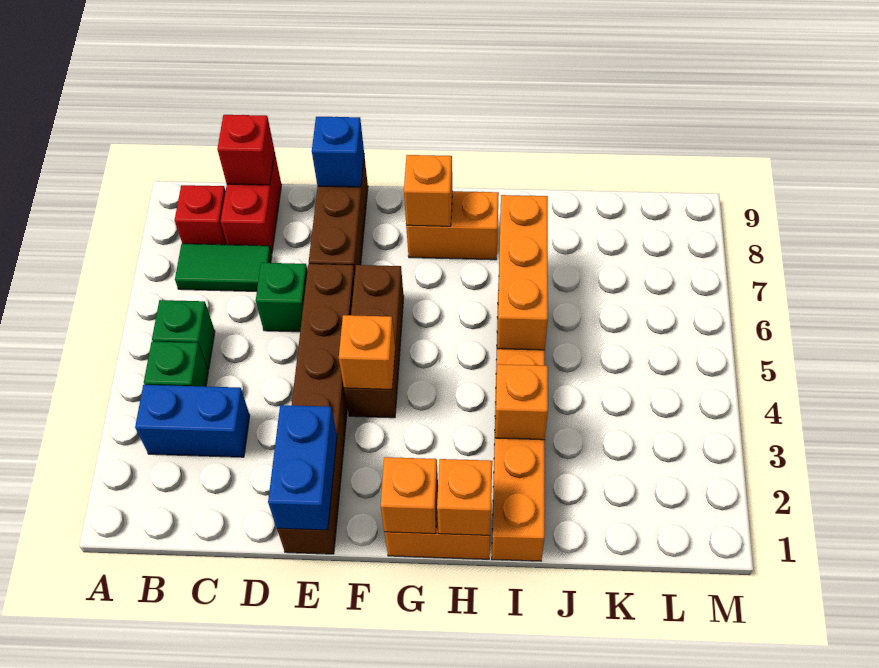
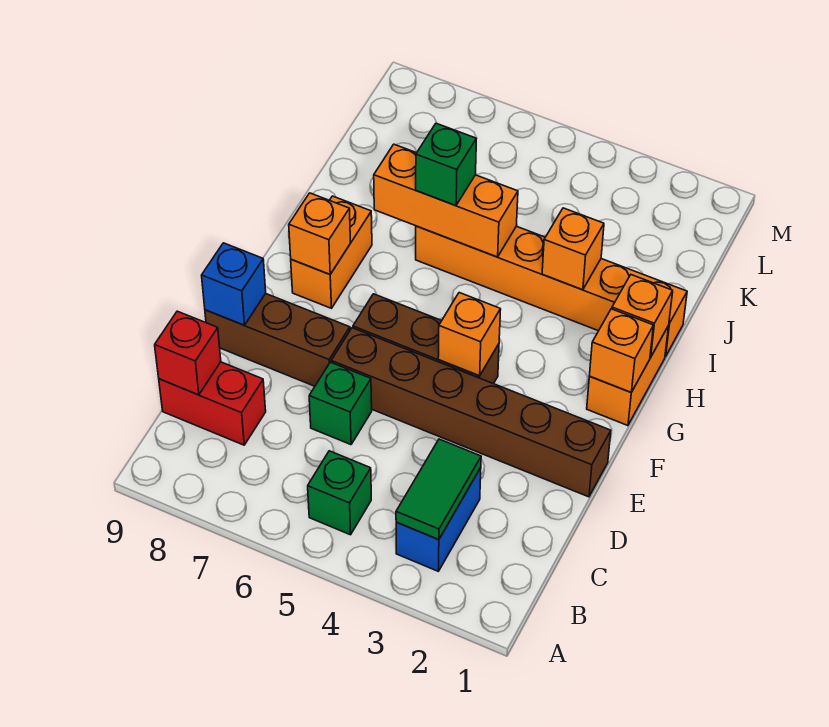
green 1x1 brick [144,342,208,387] -> green 1x1 brick moved to [416,123,476,206]
green 1x2 tile [175,244,272,291] -> green 1x2 tile moved to [396,439,481,540]
red 1x1 brick [175,185,227,245] -> none
blue 1x2 brick [268,405,337,530] -> none

